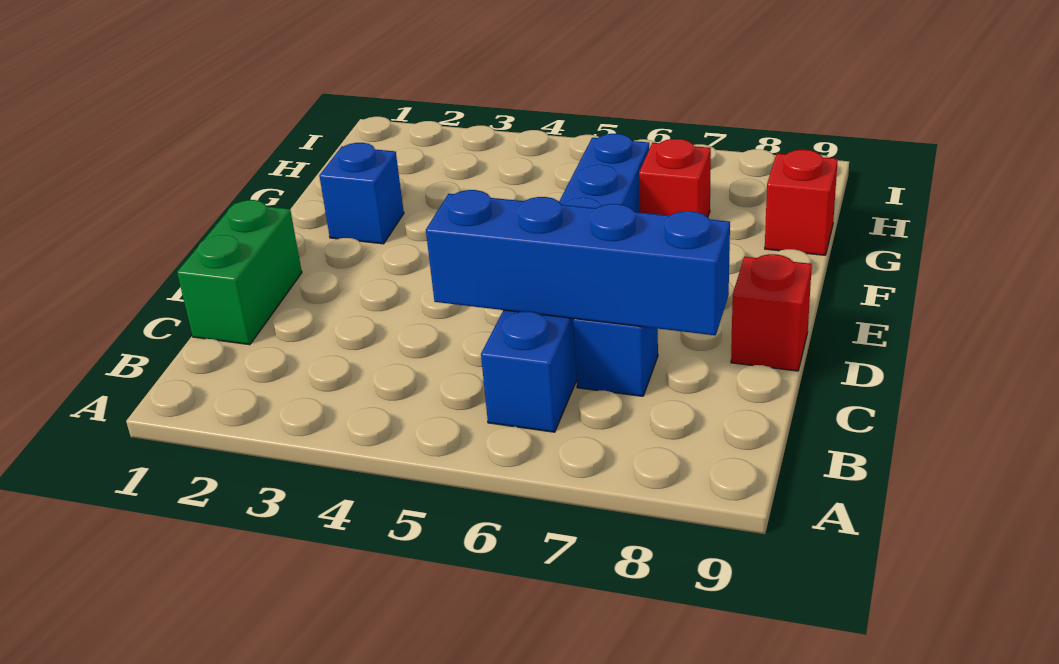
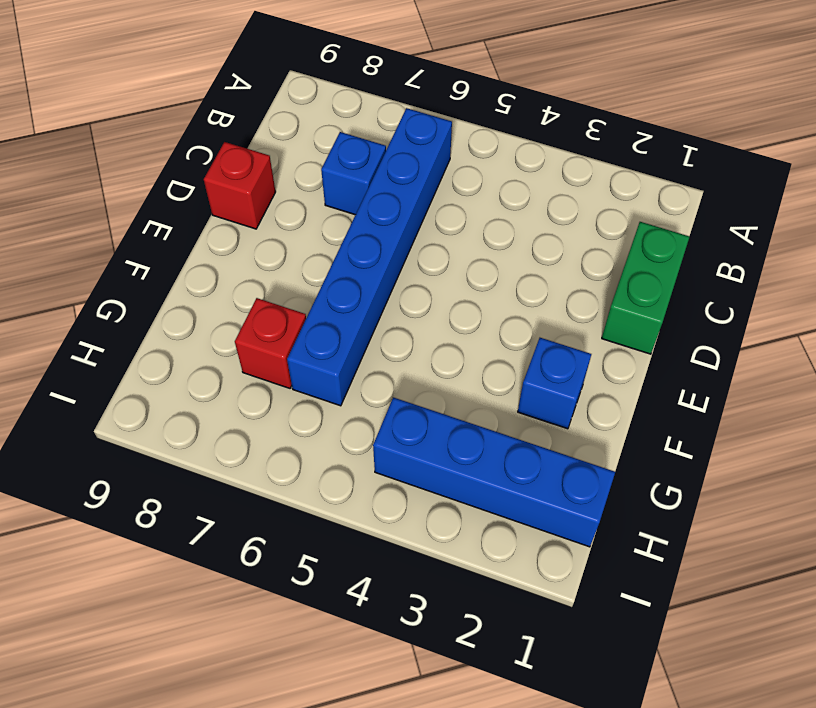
blue 1x4 brick [426,190,730,335] -> blue 1x4 brick moved to [373,397,615,547]
red 1x1 brick [765,150,838,255] -> none

